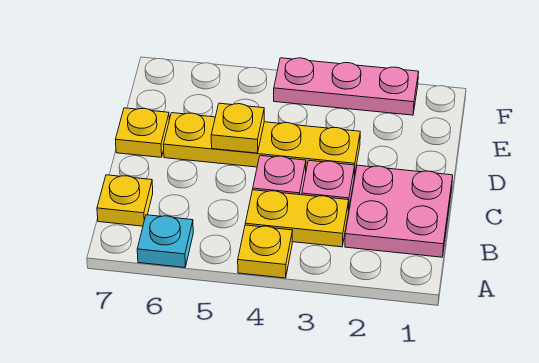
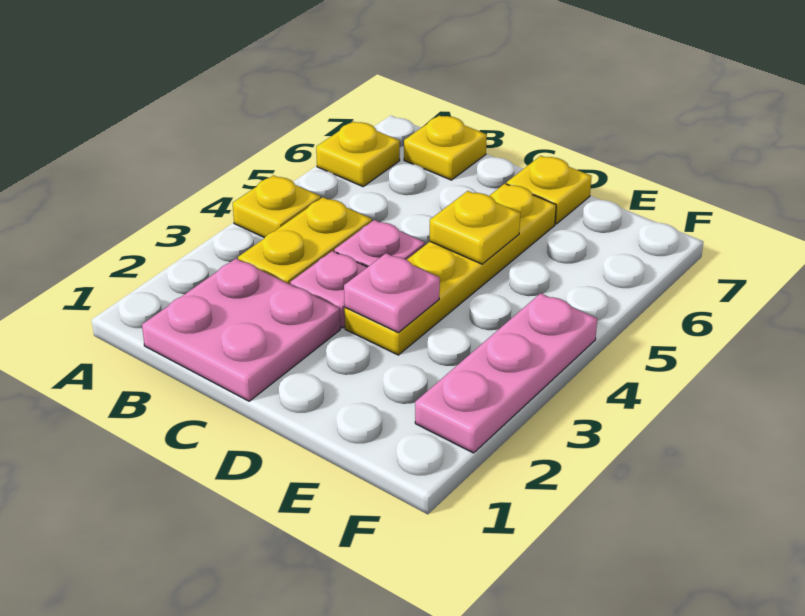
cyan 1x1 plate [137,215,193,267] -> yellow 1x1 plate [316,122,400,186]
none -> pink 1x1 plate [344,253,440,332]

